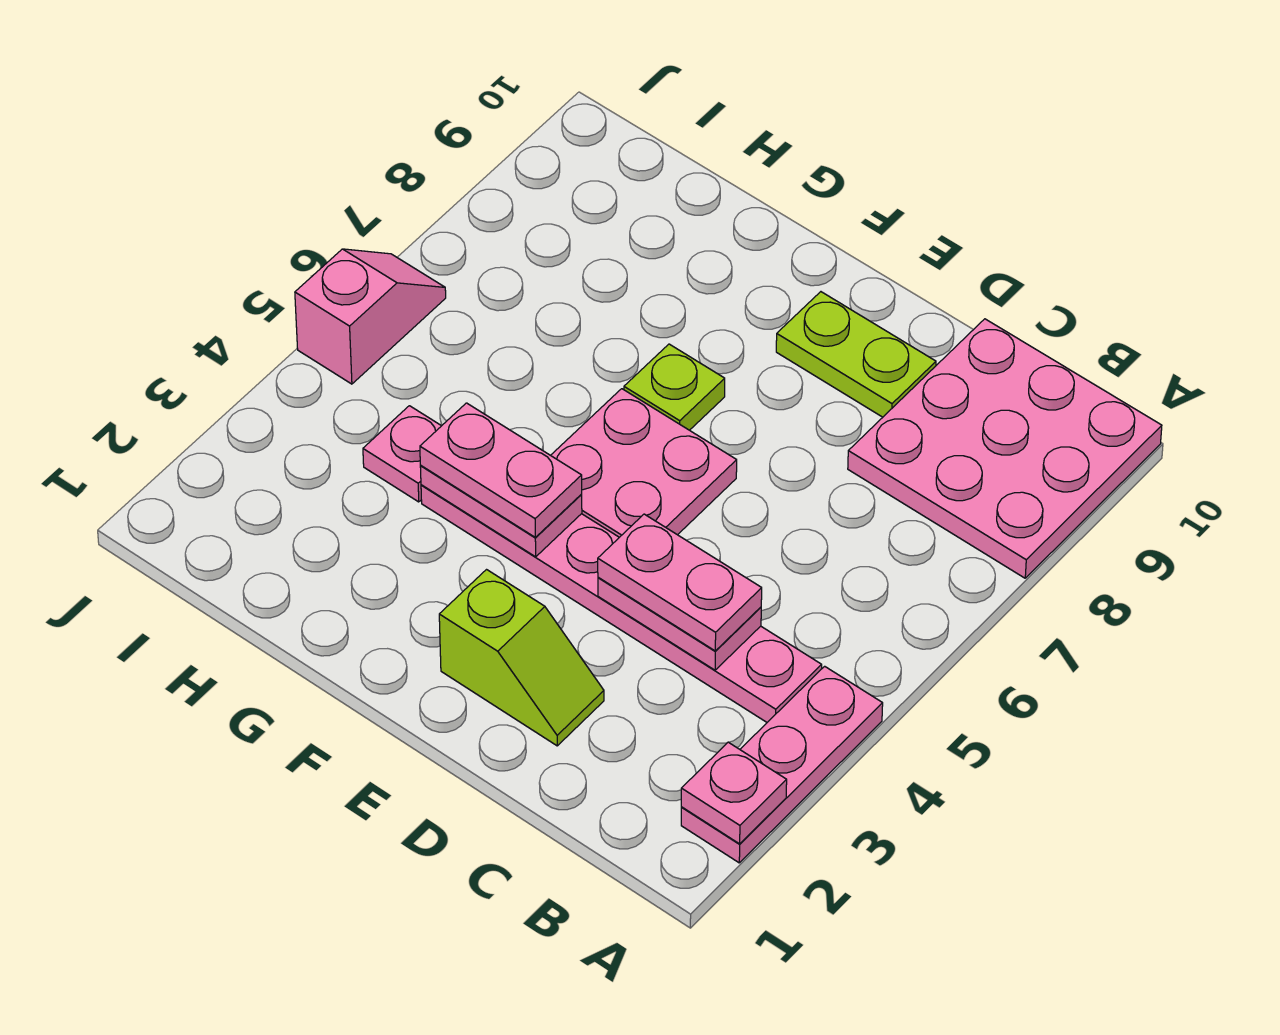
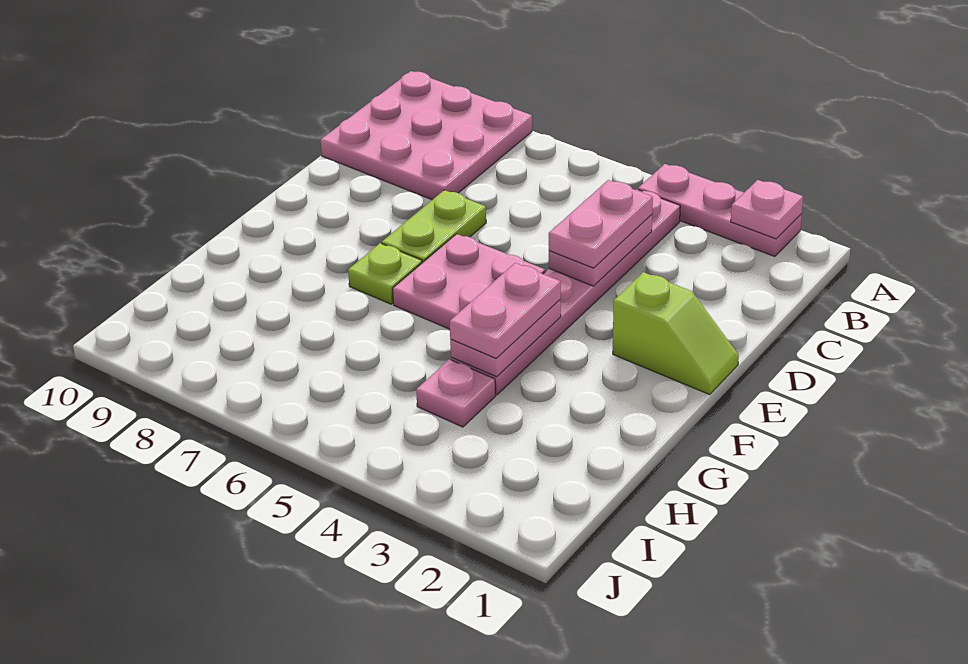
lime 1x2 slope [439,570,604,746] -> lime 1x2 slope turned to [613,272,739,394]
lime 1x2 plate [776,292,936,417] -> lime 1x2 plate moved to [382,190,486,263]
pink 1x2 slope [295,249,446,384] -> none

